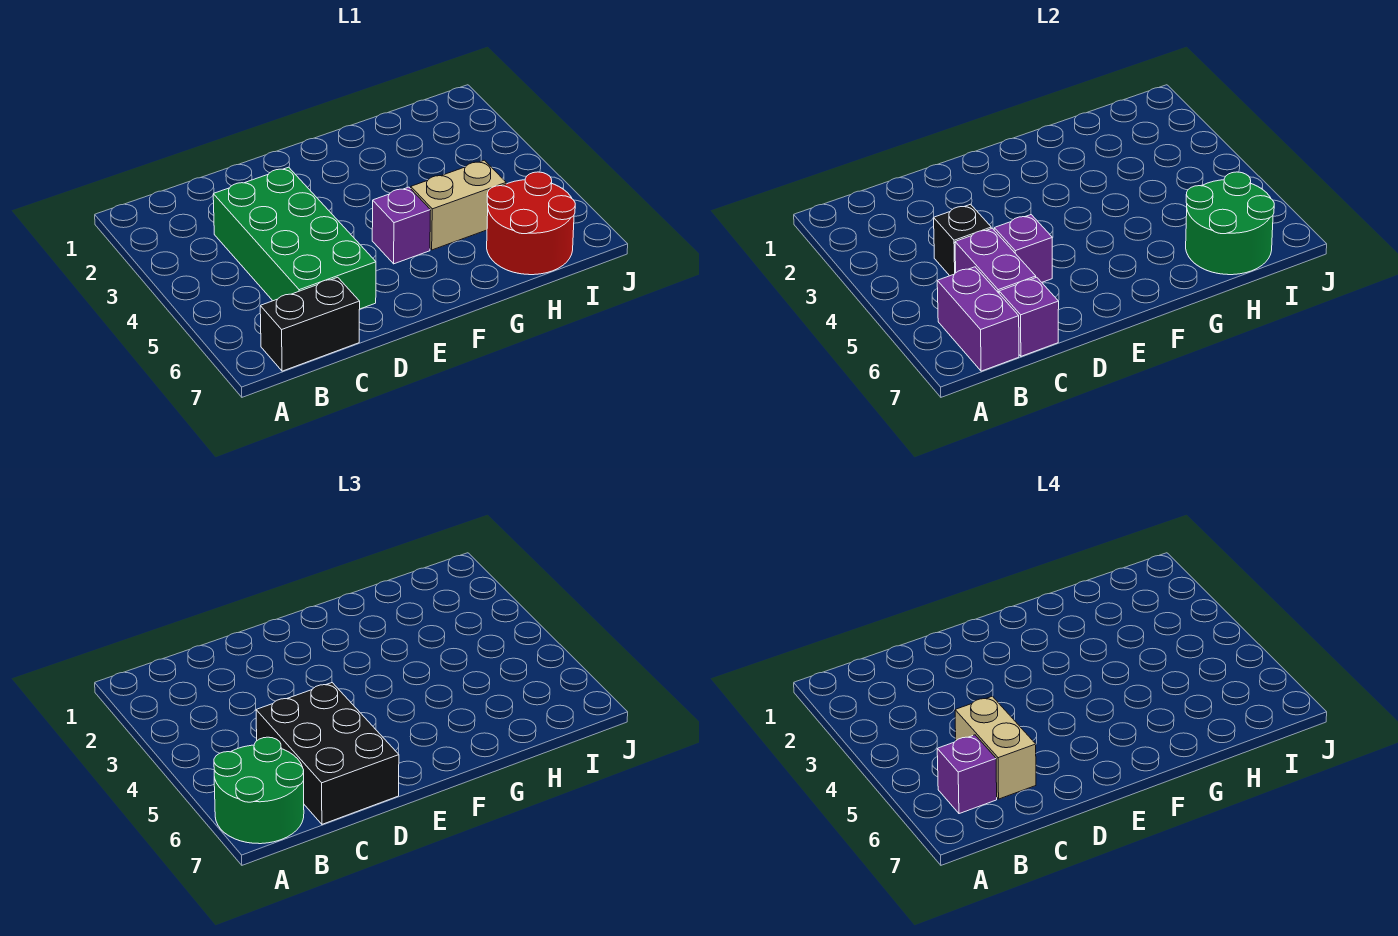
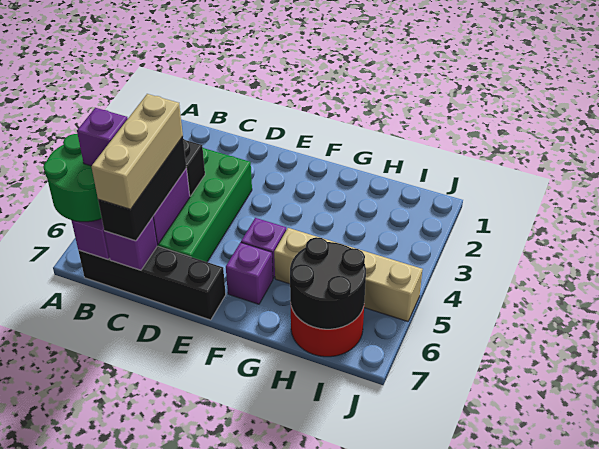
black 1x2 brick [260,277,360,371] -> black 1x4 brick [78,246,226,320]
black 2x3 brick [256,683,399,824] -> black 1x3 brick [98,137,186,241]
tan 1x2 brick [955,696,1036,799] -> tan 1x3 brick [91,94,183,209]
purple 1x1 brick [994,215,1052,282] -> purple 1x1 brick moved to [226,242,273,304]
tan 1x2 brick [411,160,506,250] -> tan 1x4 brick [274,228,423,321]
green 2x2 round brick [1186,172,1274,275] -> black 2x2 round brick [290,237,366,329]

